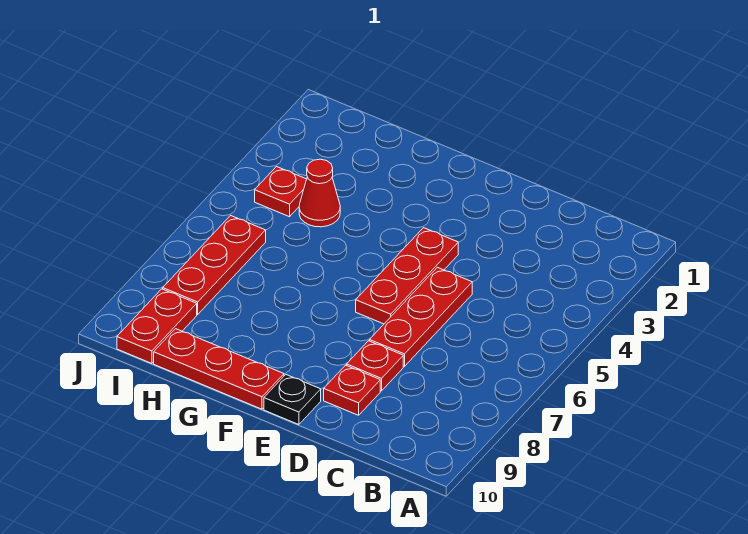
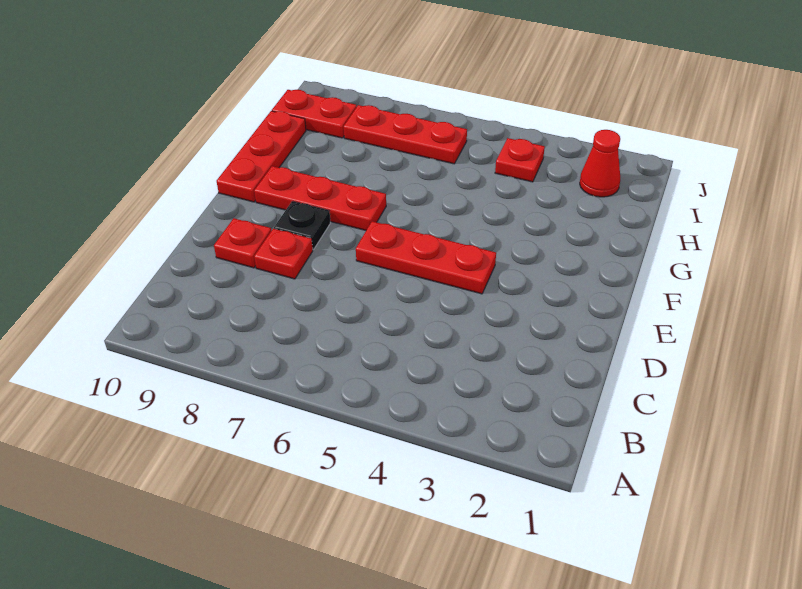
red 1x3 plate [370,267,472,366] -> red 1x3 plate moved to [254,166,386,230]
black 1x1 plate [264,375,321,425] -> black 1x1 plate moved to [274,201,330,250]
red 1x1 cone [299,159,340,227] -> red 1x1 cone moved to [580,130,620,197]

